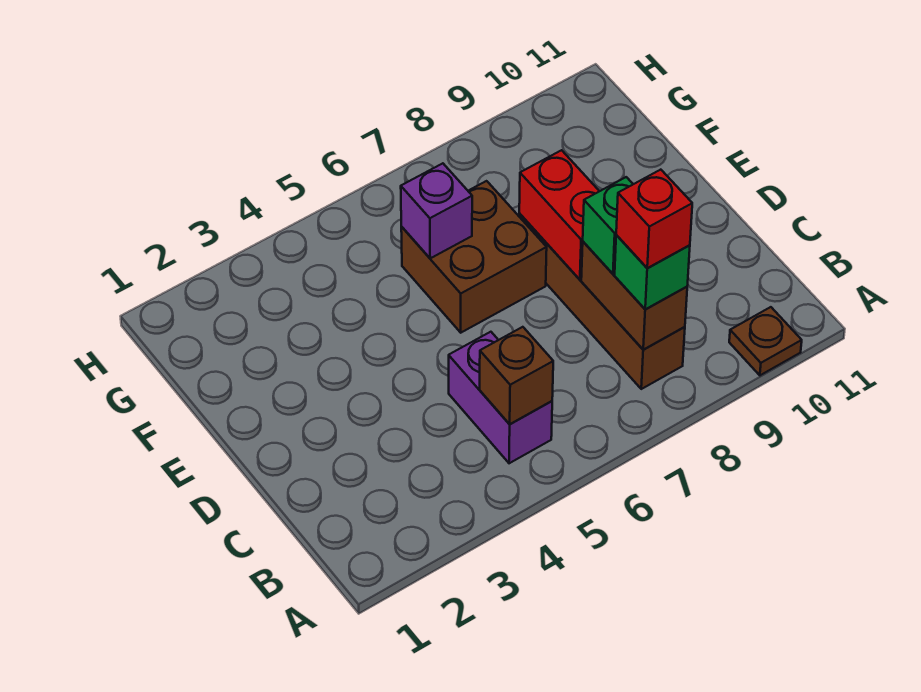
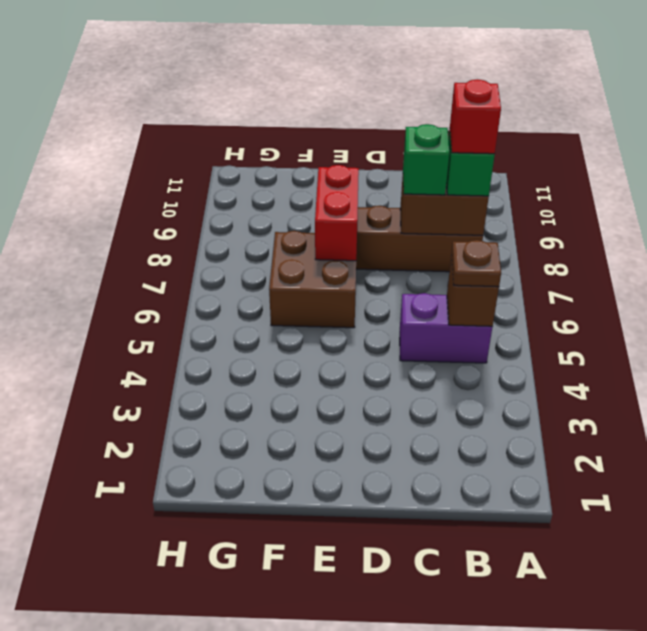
brown 1x1 plate [729,307,802,375] -> brown 1x1 plate moved to [451,240,501,287]
red 1x2 brick [519,150,599,279] -> red 1x2 brick turned to [315,165,359,261]
purple 1x1 brick [401,163,472,258] -> none

